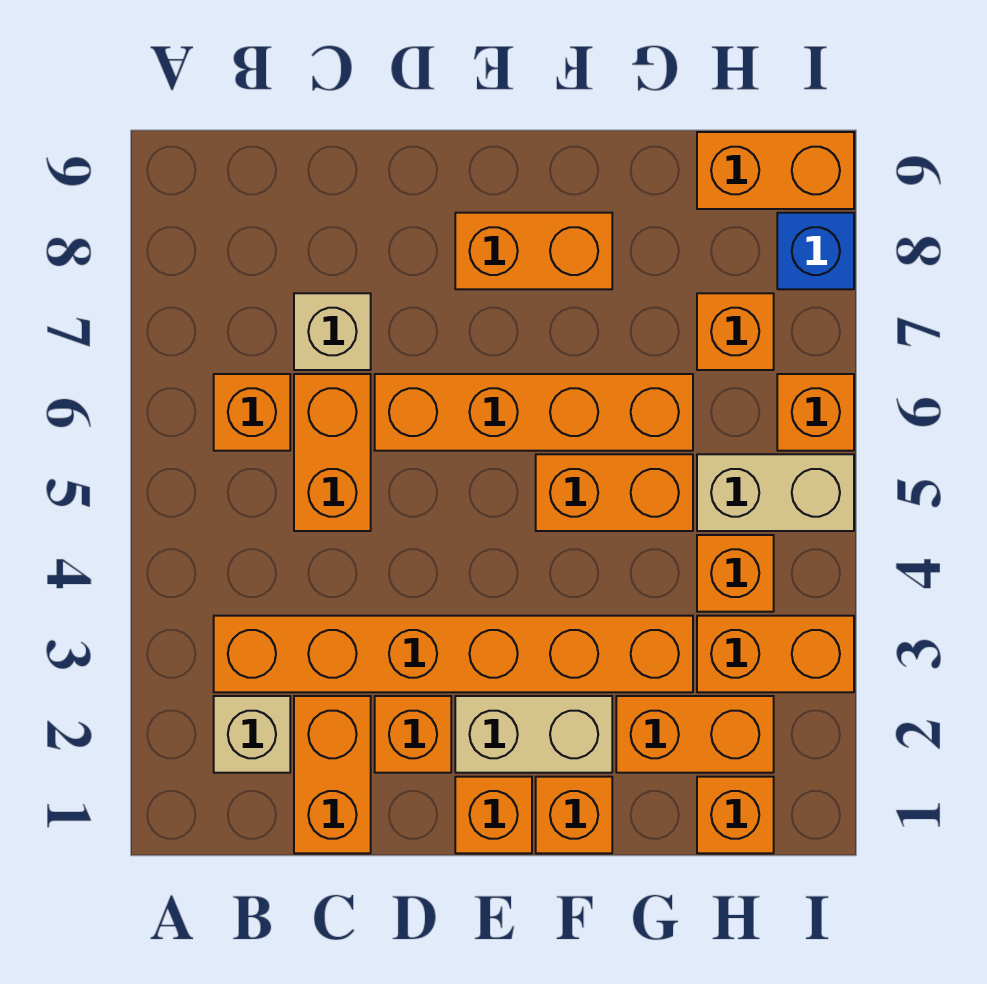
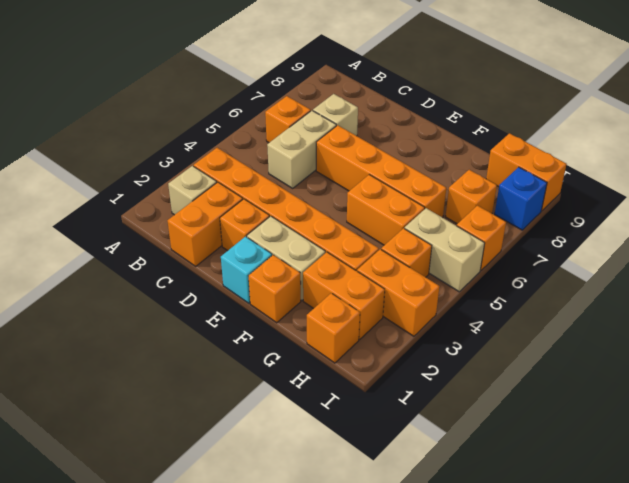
orange 1x2 brick [294,374,371,531] -> tan 1x2 brick [267,111,336,188]
orange 1x1 brick [455,777,532,853] -> cyan 1x1 brick [221,236,272,303]
orange 1x2 brick [455,213,612,289] -> none

